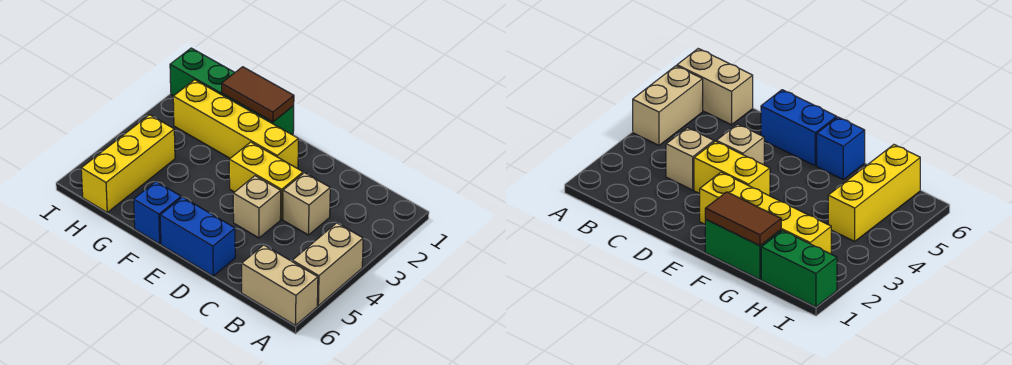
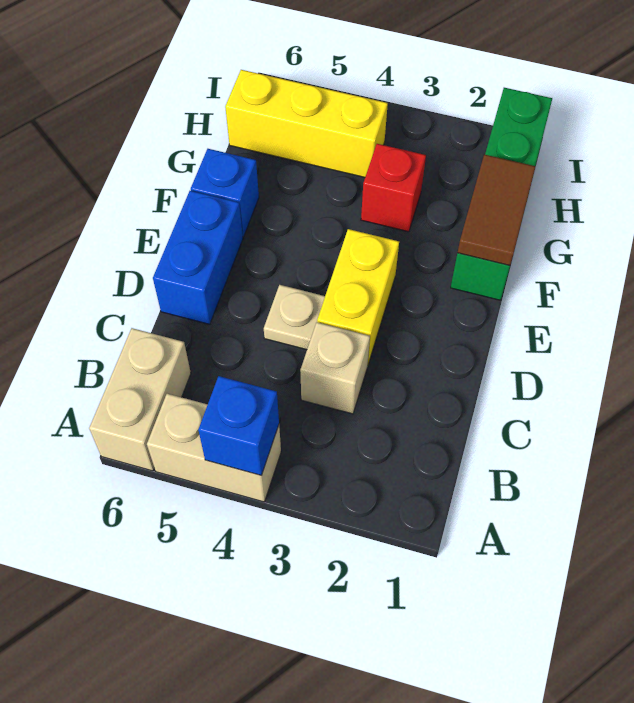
none -> blue 1x1 brick [198,376,279,475]
tan 1x1 brick [233,176,281,238] -> tan 1x1 plate [264,285,325,350]
yellow 1x4 brick [173,80,298,169] -> none
none -> red 1x1 brick [361,144,426,232]

